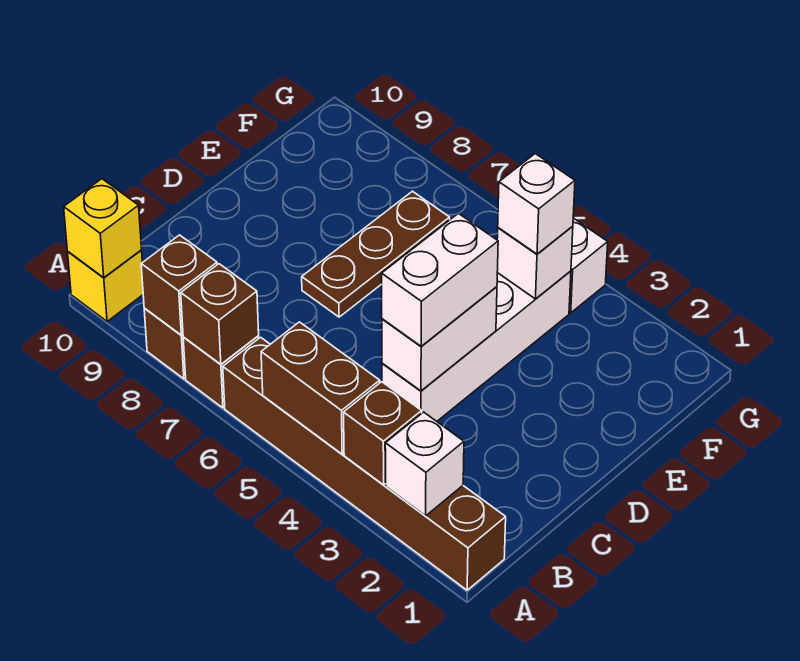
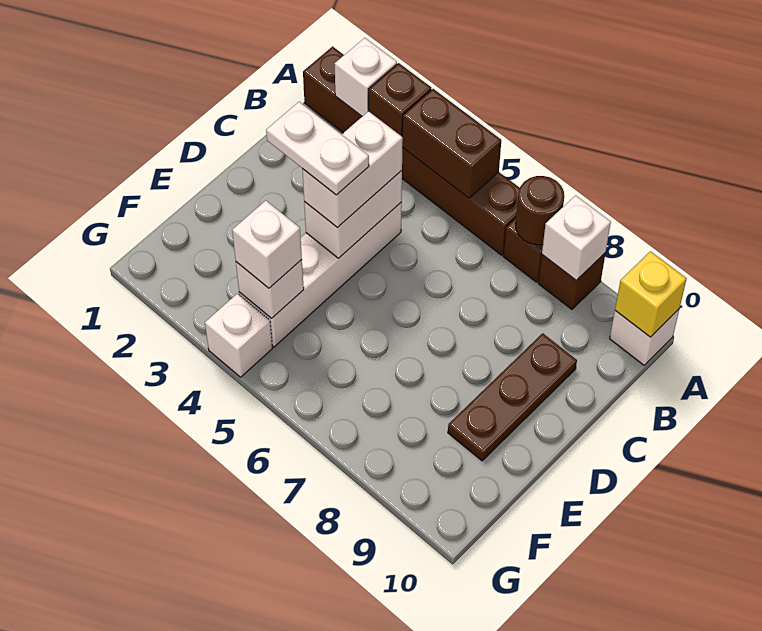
brown 1x1 brick [181,264,259,364] -> brown 1x1 round brick [515,176,564,245]
brown 1x1 brick [141,235,217,335] -> white 1x1 brick [542,195,611,280]
yellow 1x1 brick [68,250,143,321] -> white 1x1 brick [610,309,679,365]
none -> white 1x2 plate [266,102,369,195]
brown 1x3 plate [302,191,450,317] -> brown 1x3 plate moved to [448,333,577,461]

